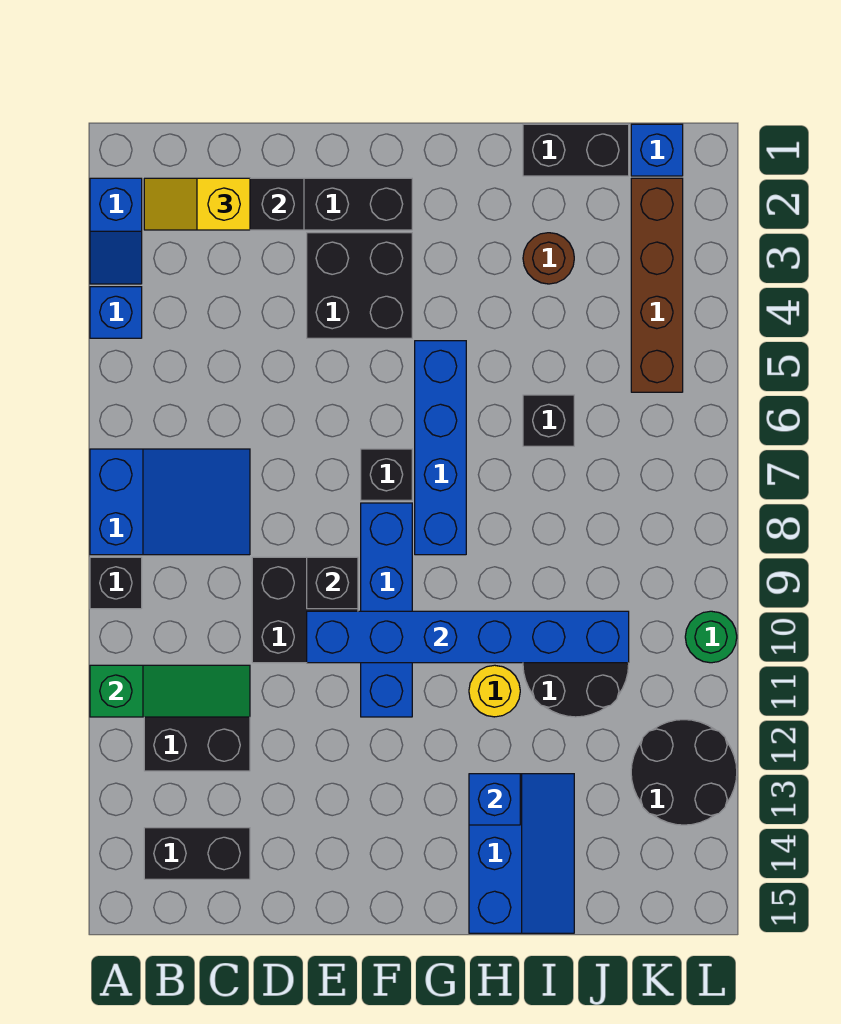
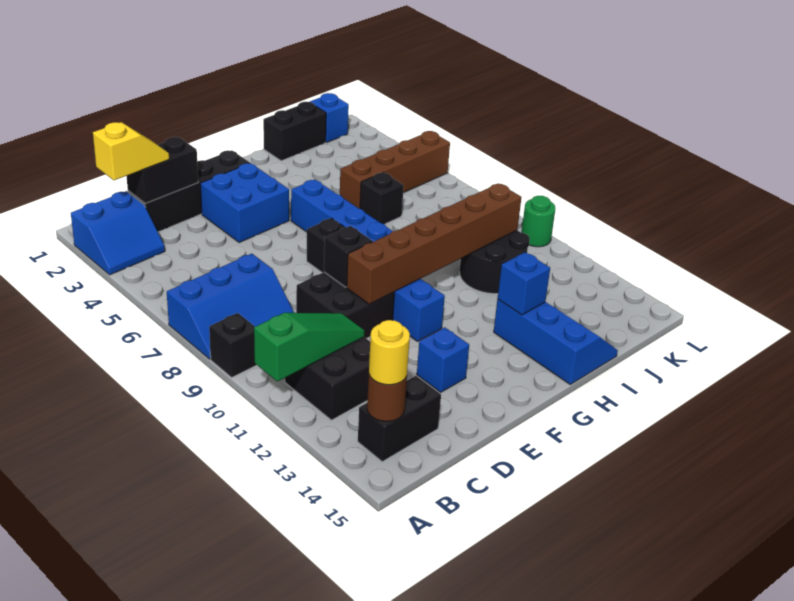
blue 1x2 slope [90,178,142,284] -> blue 2x2 slope [71,191,165,275]
blue 1x1 brick [90,287,142,338] -> blue 1x1 brick moved to [417,327,469,392]
blue 2x3 slope [90,449,250,555] -> blue 2x3 slope turned to [167,254,294,359]
yellow 1x2 slope [144,178,250,230] -> yellow 1x2 slope turned to [93,122,169,180]
black 2x2 brick [307,233,412,338] -> blue 2x2 brick [200,163,289,243]
blue 1x6 brick [307,611,629,663] -> brown 1x6 brick [347,183,522,304]
yellow 1x1 round brick [469,665,520,717] -> yellow 1x1 round brick moved to [369,320,410,385]
brown 1x1 round brick [523,233,574,284] -> brown 1x1 round brick moved to [367,375,407,421]
brown 1x4 brick [631,178,683,392] -> brown 1x4 brick turned to [340,131,450,209]
black 2x2 round brick [631,720,737,825] -> none

